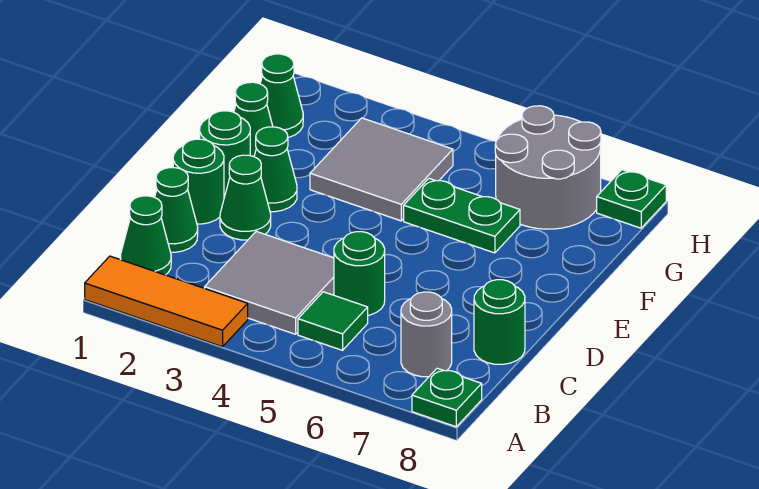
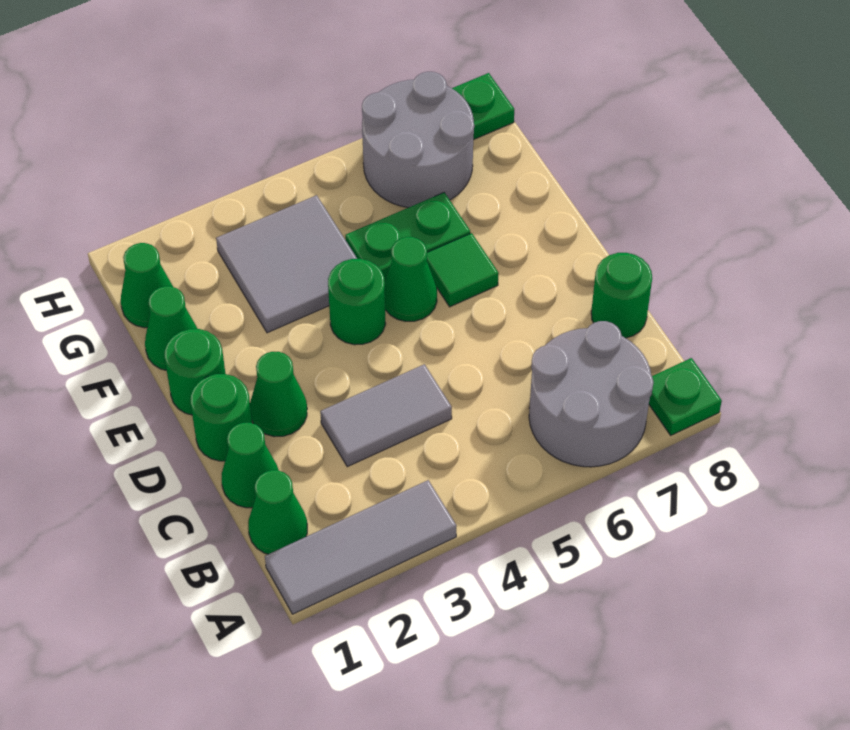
orange 1x3 tile [85,256,248,347] -> grey 1x3 tile [265,480,457,614]
grey 2x2 tile [205,231,334,334] -> grey 1x2 tile [320,364,452,467]
green 1x1 tile [298,292,368,350] -> green 1x1 tile moved to [427,233,499,307]
grey 1x1 round brick [401,292,452,377] -> grey 2x2 round brick [529,321,654,467]
green 1x1 round brick [334,232,385,315] -> green 1x1 round brick moved to [328,259,386,345]
green 1x1 cone [254,127,297,212] -> green 1x1 cone moved to [385,237,437,321]

